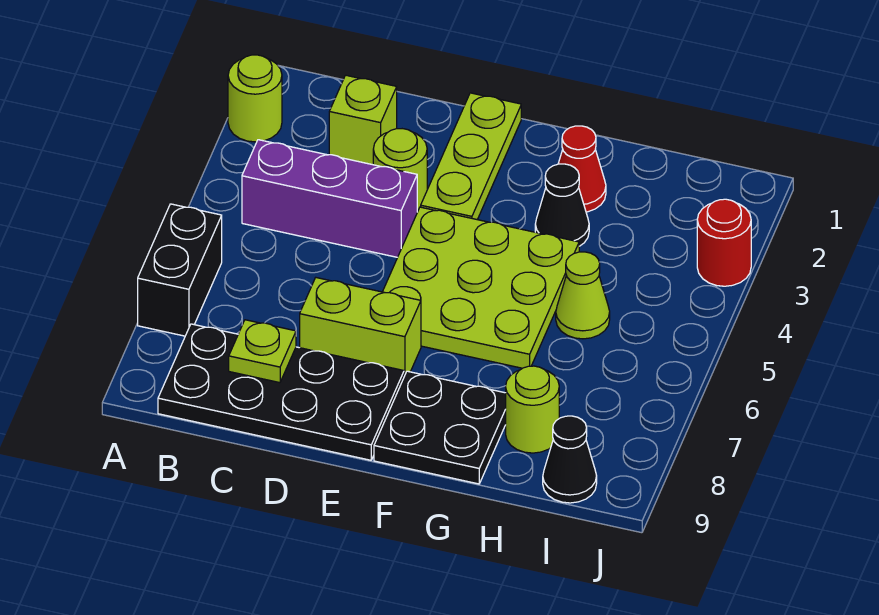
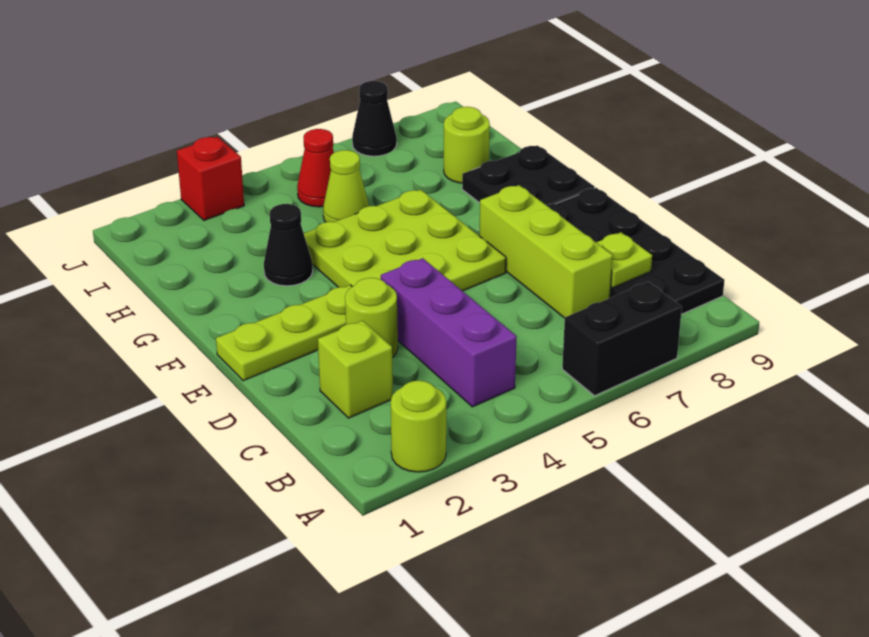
lime 1x2 brick [300,278,421,376] -> lime 1x3 brick [480,185,613,318]
red 1x1 cone [558,126,606,212] -> red 1x1 cone moved to [297,129,334,207]
black 1x1 cone [543,416,597,503] -> black 1x1 cone moved to [352,81,397,156]
red 1x1 round brick [697,199,751,286] -> red 1x1 brick [177,137,244,220]

